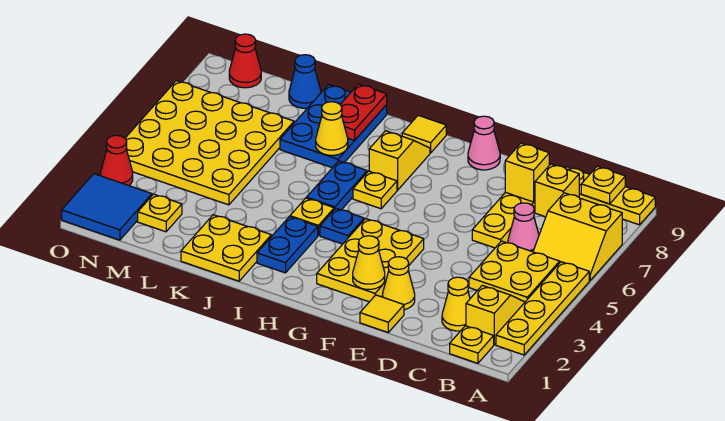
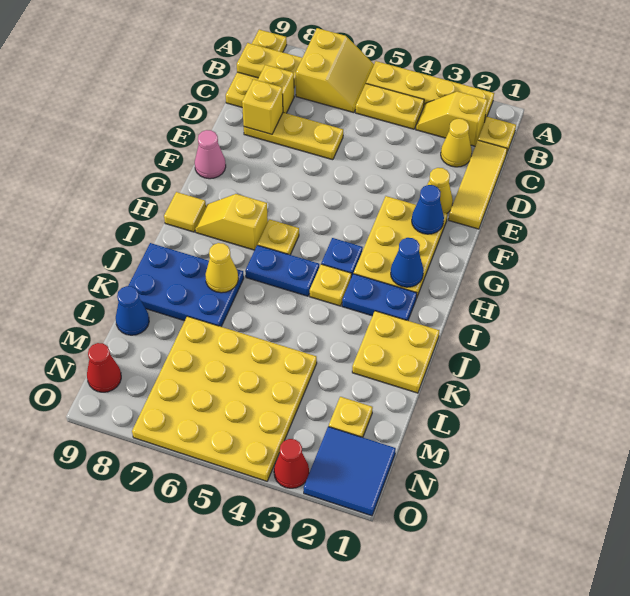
yellow 2x2 plate [469,241,560,302] -> yellow 1x2 plate [356,84,424,129]
yellow 1x1 plate [581,166,625,204] -> yellow 1x2 plate [237,43,302,88]
pink 1x1 cone [508,203,539,252] -> none
yellow 1x1 tile [360,295,404,332] -> yellow 1x3 tile [449,140,507,229]
yellow 2x3 plate [317,219,424,302] -> yellow 2x3 plate turned to [354,196,447,298]
yellow 1x1 cone [353,236,385,289] -> blue 1x1 cone [412,185,444,234]
none -> blue 1x1 cone [391,238,424,287]
red 1x2 plate [340,84,387,140] -> none

